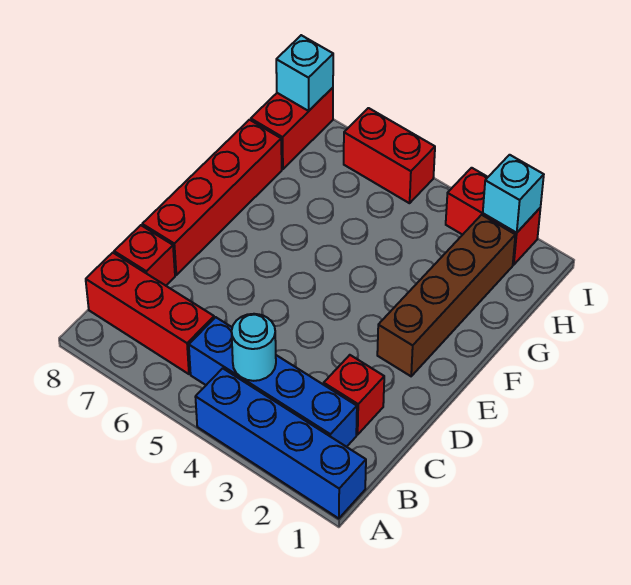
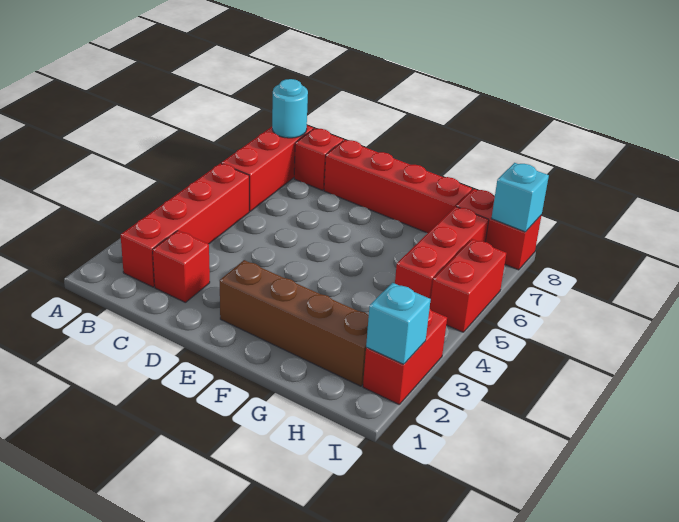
blue 1x4 brick [196,368,366,519] -> none
blue 1x4 brick [189,317,357,447] -> red 1x4 brick [121,163,249,287]
cyan 1x1 round brick [232,314,276,381] -> cyan 1x1 round brick moved to [272,79,308,138]
none -> red 1x3 brick [395,207,489,299]

